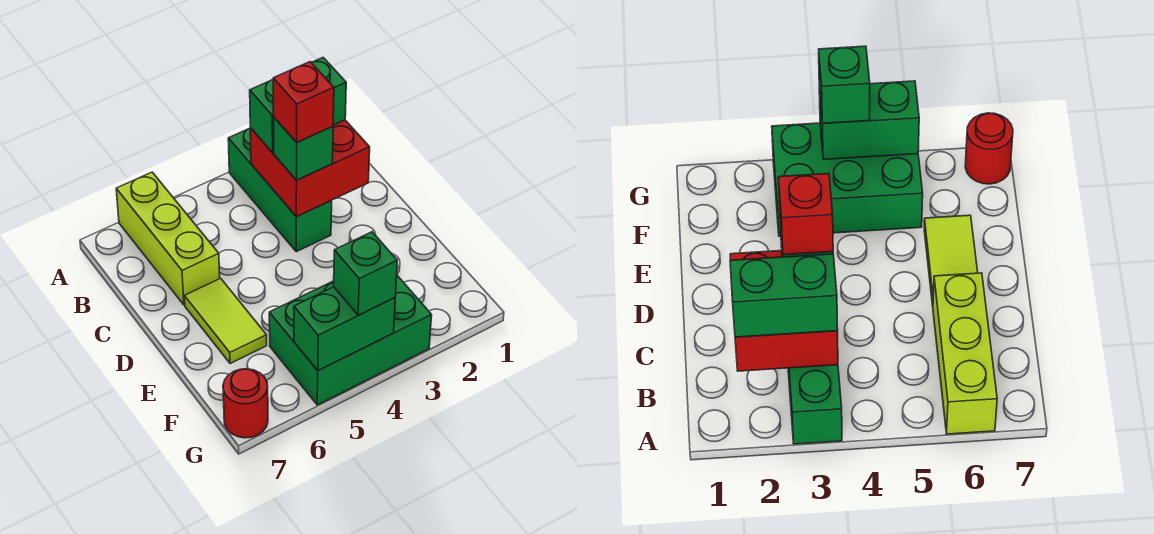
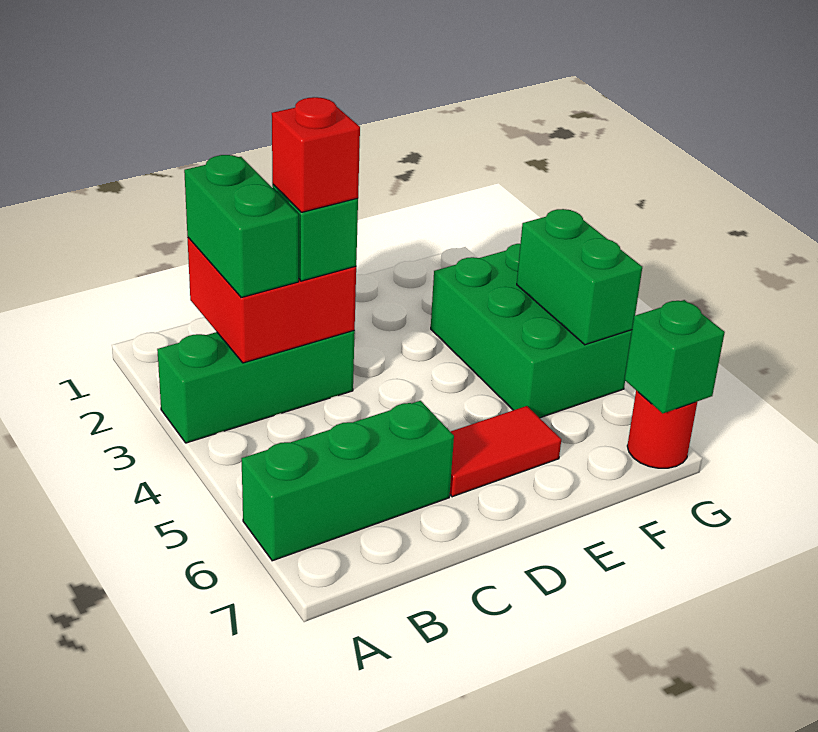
lime 1x3 brick [116,172,220,305] -> green 1x3 brick [242,401,454,561]
lime 1x2 tile [184,278,267,364] -> red 1x2 tile [450,406,561,497]
green 1x1 brick [334,232,397,315] -> green 1x1 brick moved to [625,300,725,413]

